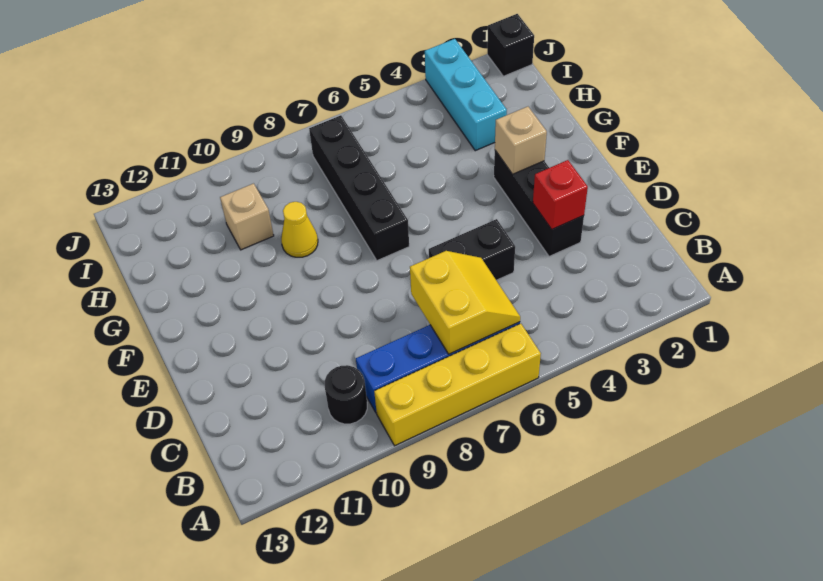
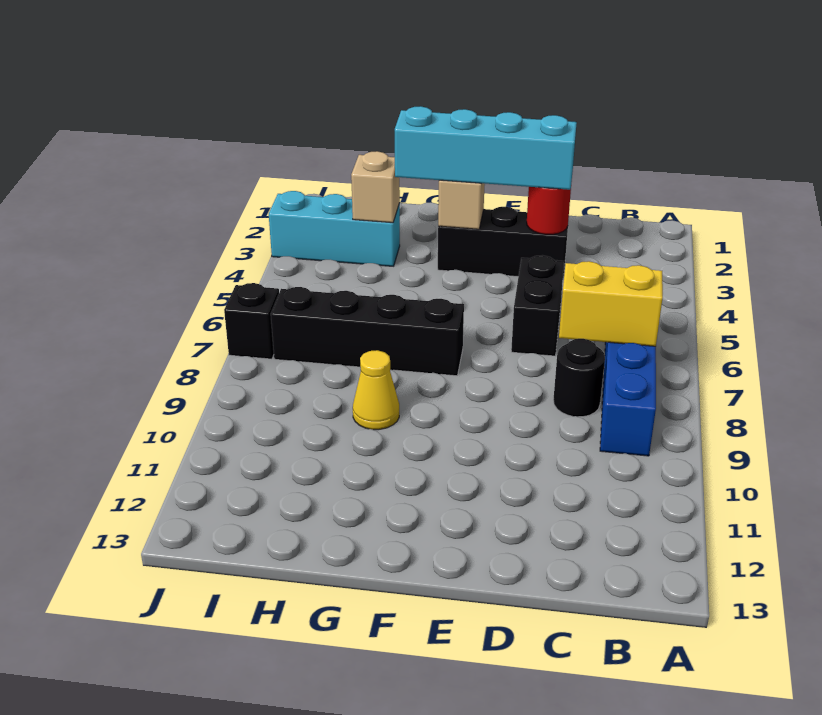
yellow 1x4 brick [374,324,541,446] -> none
black 1x1 round brick [325,365,367,424] -> black 1x1 round brick moved to [553,339,605,417]
red 1x1 brick [533,160,588,229] -> red 1x1 round brick [527,187,571,234]
none -> cyan 1x4 brick [395,106,577,190]
tan 1x1 brick [220,184,274,250] -> tan 1x1 brick moved to [351,151,400,223]
black 1x1 brick [487,14,534,76] -> black 1x1 brick moved to [224,283,279,359]

